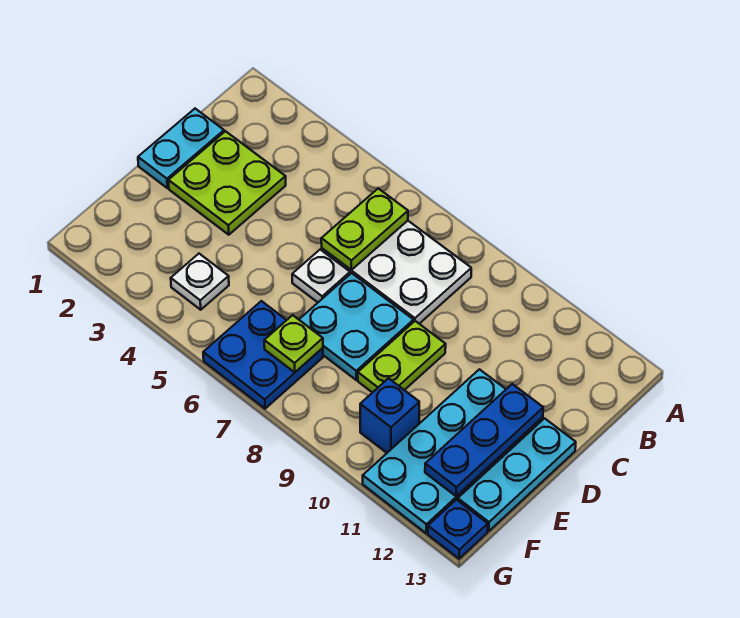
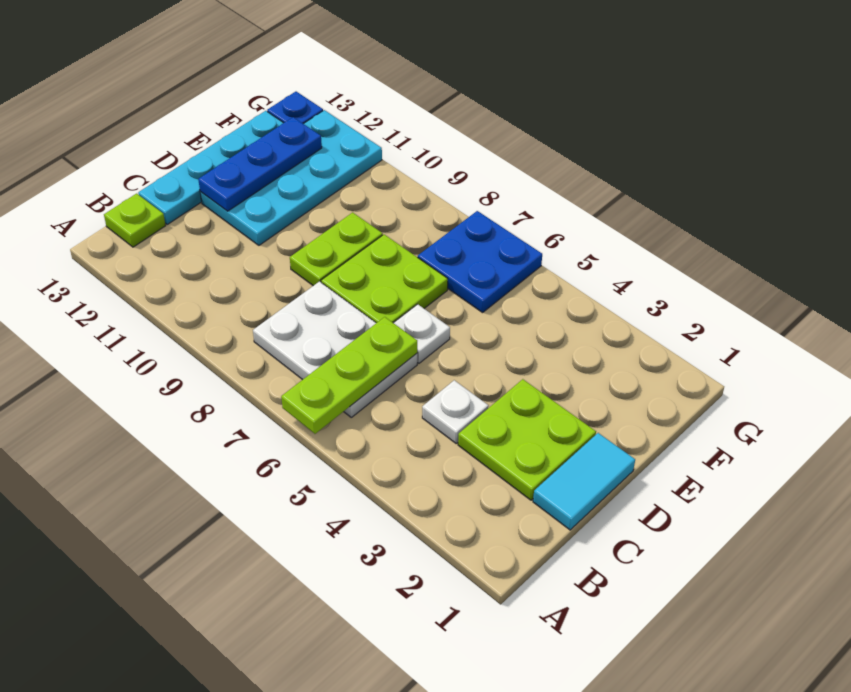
lime 1x2 plate [321,189,408,270] -> lime 1x3 plate [281,317,417,434]
cyan 1x2 plate [138,109,224,188] -> cyan 1x2 tile [533,433,635,530]
cyan 2x2 plate [299,273,414,380] -> lime 2x2 plate [321,234,448,323]
cyan 1x3 plate [458,418,576,531] -> cyan 1x4 plate [138,111,283,225]
white 1x1 plate [171,254,229,310] -> white 1x1 plate moved to [422,380,488,443]
lime 1x1 plate [264,315,323,372] -> lime 1x1 plate moved to [104,194,166,247]
blue 1x1 brick [360,378,419,453] -> none

